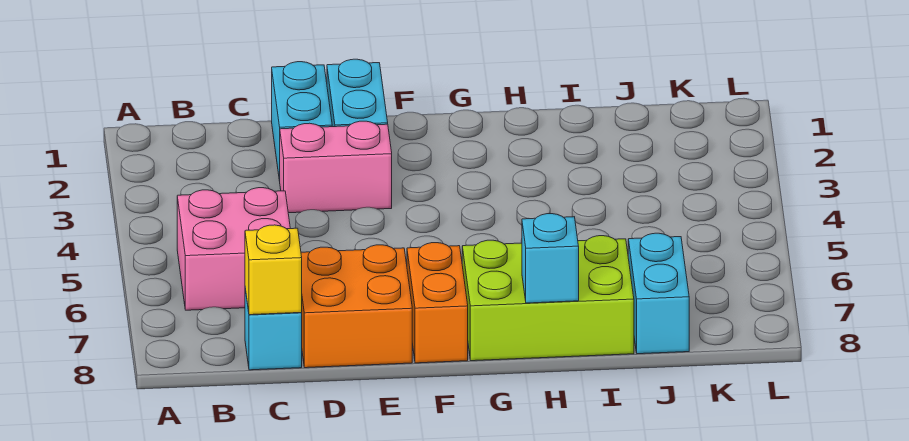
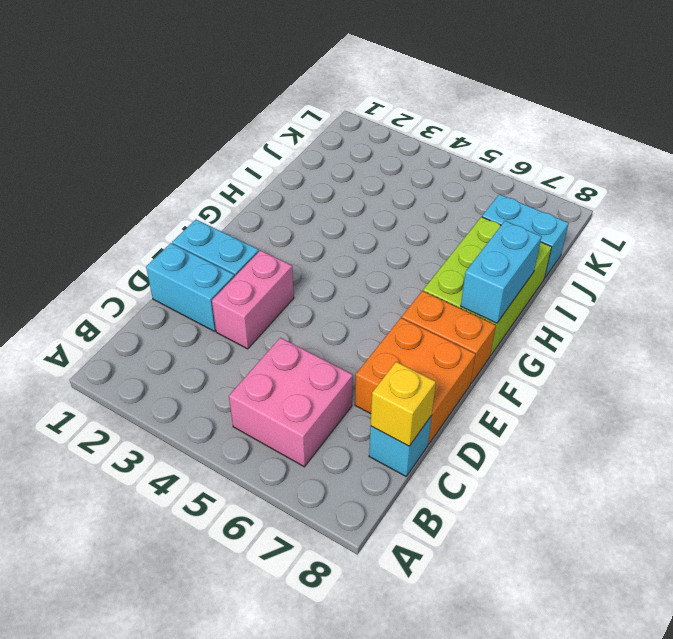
cyan 1x1 brick [522,214,579,303] -> cyan 1x2 brick [461,221,542,323]

